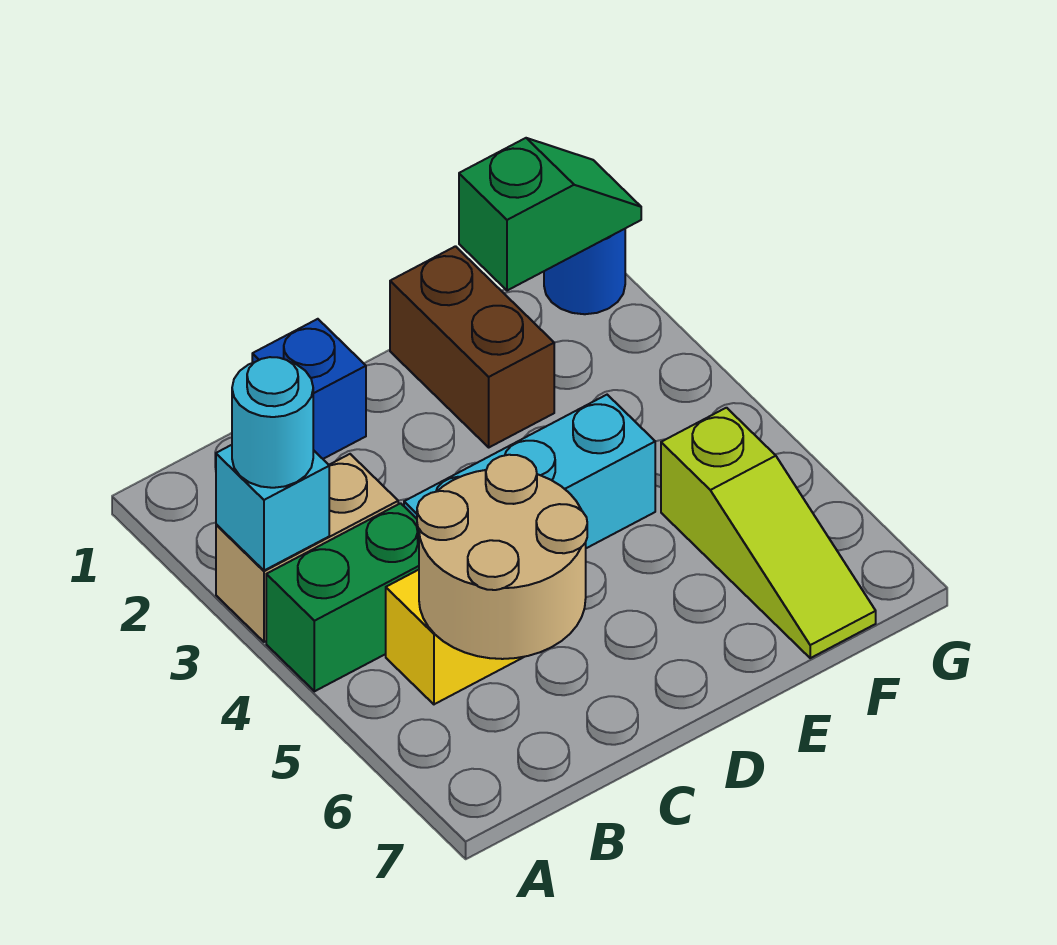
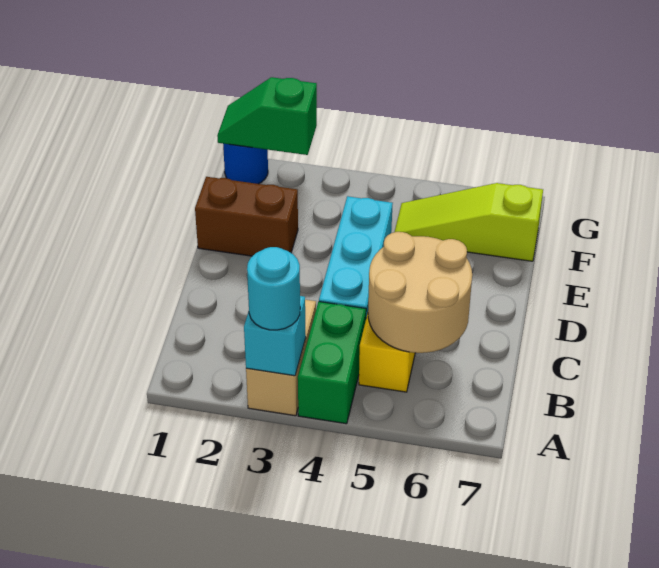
blue 1x1 brick [252,319,366,459] -> none
green 1x2 slope [459,138,641,291] -> green 1x2 slope turned to [217,77,317,155]
lime 1x3 slope [661,408,876,658] -> lime 1x3 slope turned to [395,183,543,261]

